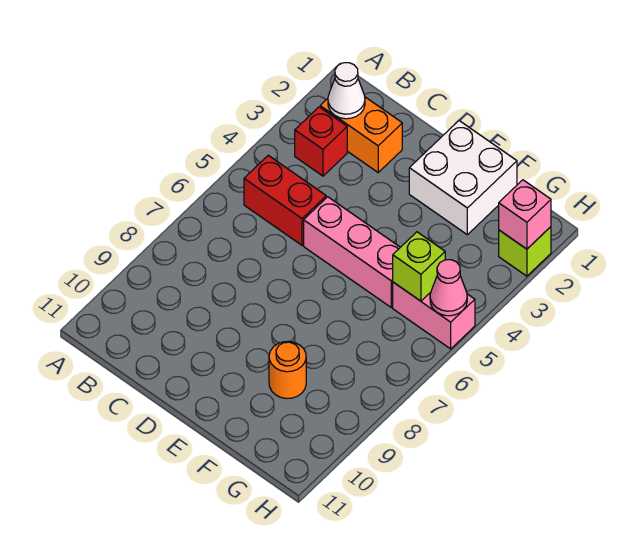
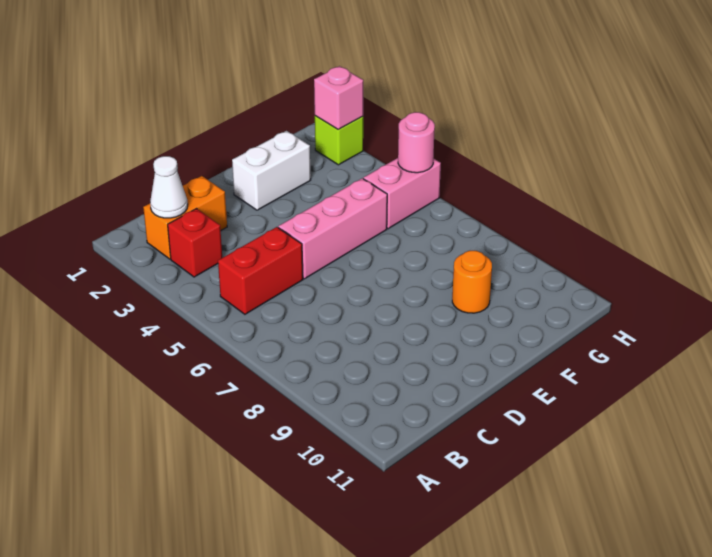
white 2x2 brick [409,121,517,235] -> white 1x2 brick [232,131,311,210]
lime 1x1 brick [393,232,445,301] -> none
pink 1x1 cone [430,260,467,316] -> pink 1x1 round brick [398,112,435,173]

